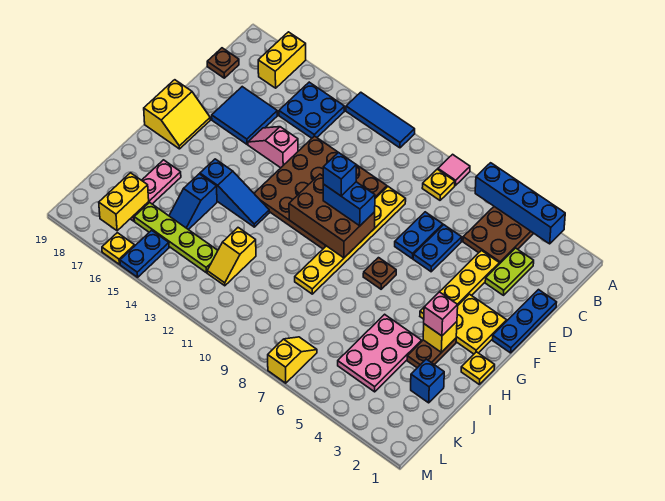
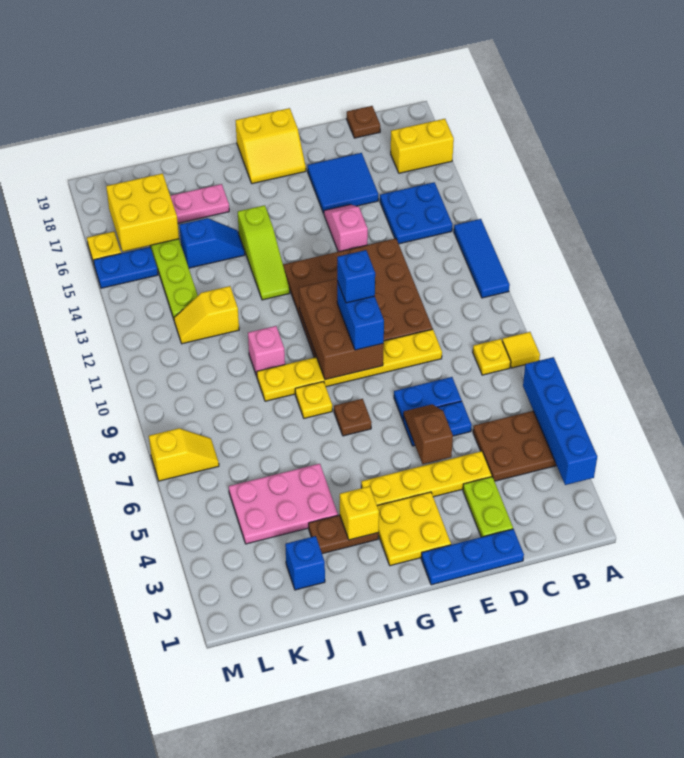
pink 1x1 tile [438,154,470,185] -> yellow 1x1 tile [502,332,540,368]
lime 1x2 plate [485,248,534,295] -> lime 1x2 plate turned to [463,477,513,537]
none -> brown 1x2 slope [404,404,453,464]
yellow 1x1 plate [461,352,495,384] -> yellow 1x1 plate moved to [295,382,332,418]
pink 1x1 brick [424,292,458,336] -> pink 1x1 brick moved to [248,326,285,376]
blue 1x3 slope [200,159,269,227] -> lime 1x3 slope [238,205,290,300]
blue 1x2 slope [169,174,217,230] -> blue 1x2 slope turned to [180,218,245,268]
yellow 1x2 brick [99,173,149,231] -> yellow 2x2 brick [106,173,179,252]

